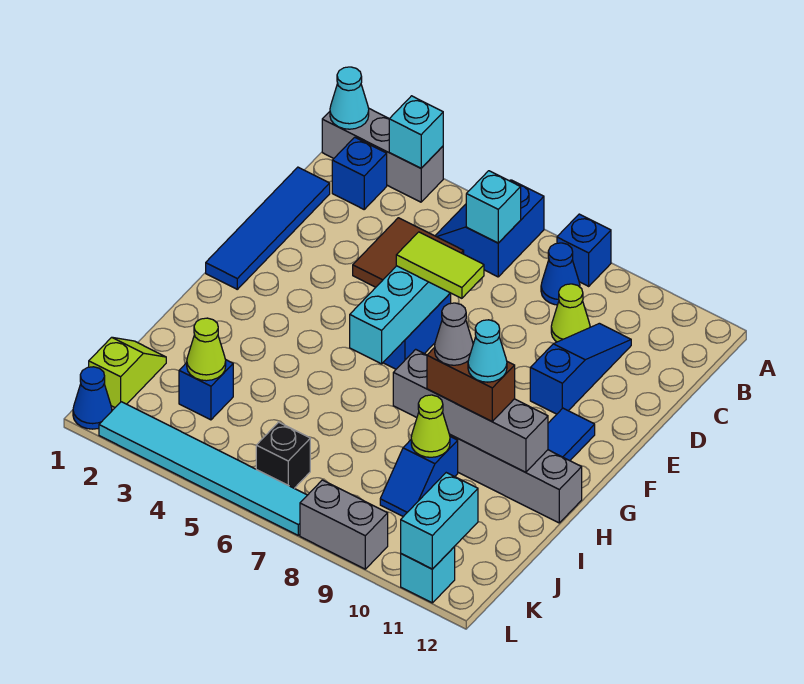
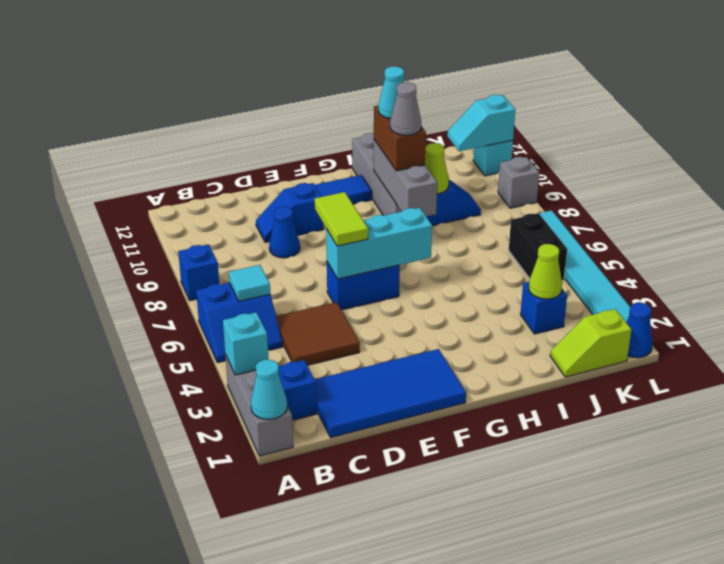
cyan 1x1 brick [466,171,521,243] -> cyan 1x1 tile [229,265,270,301]
blue 1x1 cone [541,243,580,305] -> blue 1x1 cone moved to [269,207,300,258]
blue 1x4 tile [206,167,330,289] -> blue 2x4 tile [315,349,466,438]
lime 1x1 cone [551,284,590,342] -> none
blue 1x3 slope [530,323,631,414] -> blue 1x2 slope [256,183,324,242]
grey 1x4 brick [393,349,548,472] -> grey 1x3 brick [374,140,437,216]
black 1x1 brick [256,422,310,488] -> black 1x2 brick [509,213,567,280]
cyan 1x2 brick [401,473,478,569] -> cyan 1x2 slope [447,95,515,151]
grey 1x2 brick [300,480,388,569] -> grey 1x1 brick [498,157,539,208]

